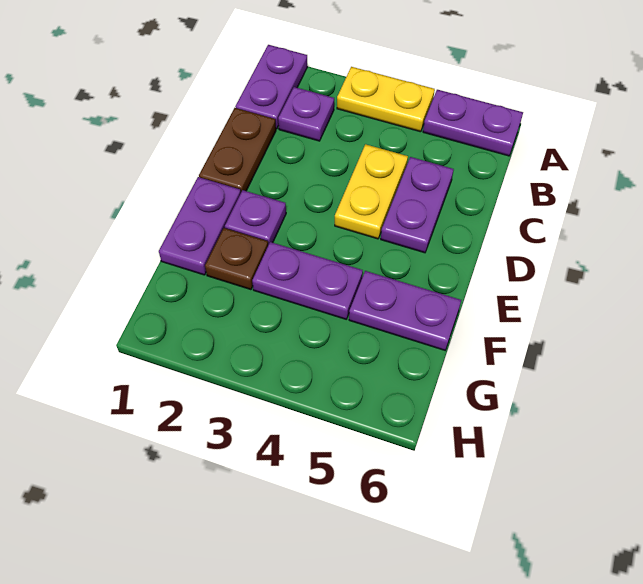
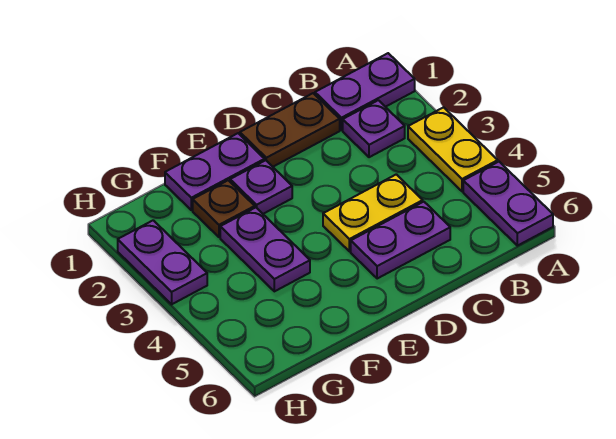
purple 1x2 plate [349,271,461,350] -> purple 1x2 plate moved to [118,220,207,304]

